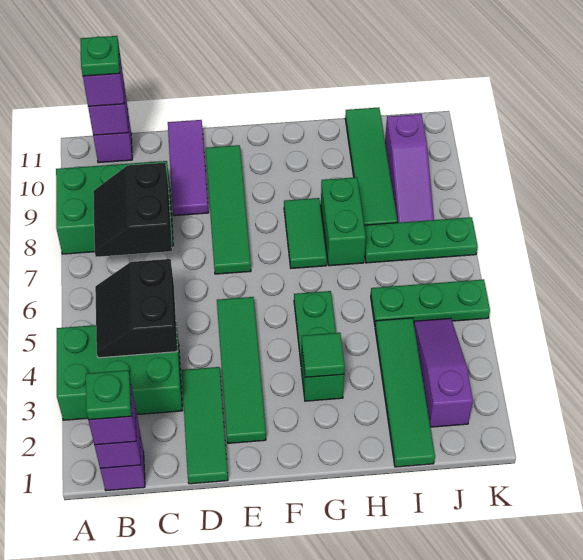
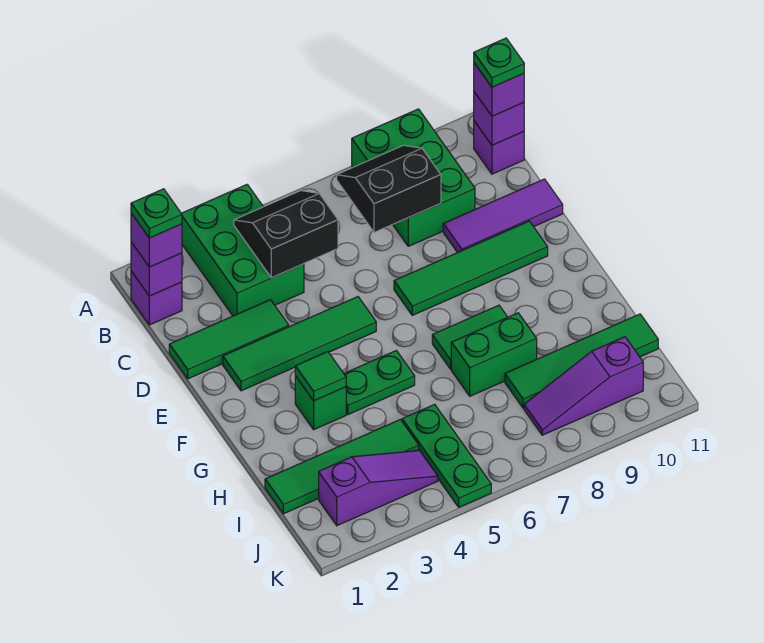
green 1x3 plate [364,217,478,263] -> none

